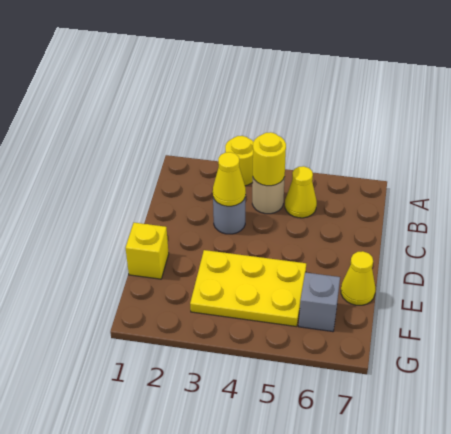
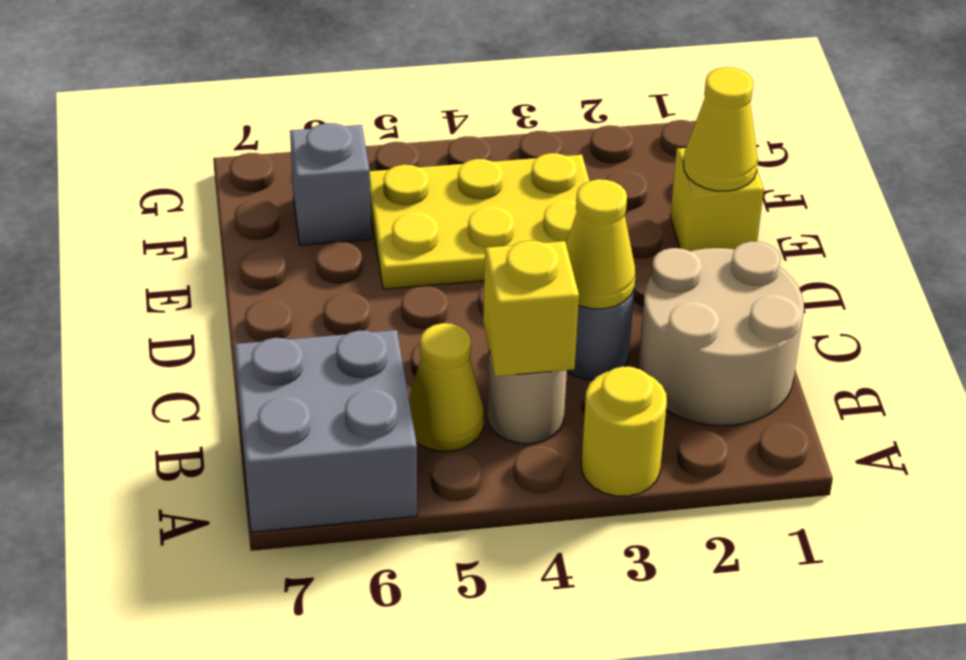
none -> grey 2x2 brick [234,330,417,532]
none -> tan 2x2 round brick [638,241,804,426]
yellow 1x1 round brick [253,132,286,186] -> yellow 1x1 brick [483,241,579,377]
yellow 1x1 cone [341,251,376,305] -> yellow 1x1 cone moved to [684,67,758,191]

